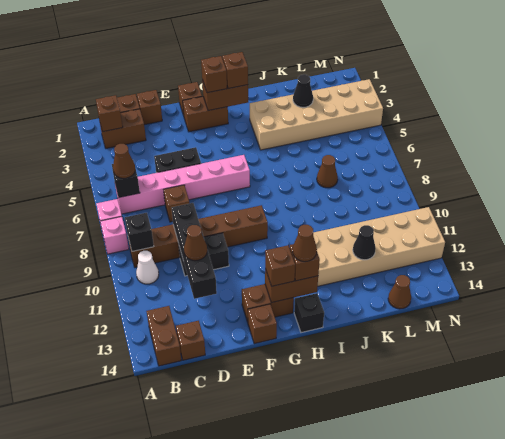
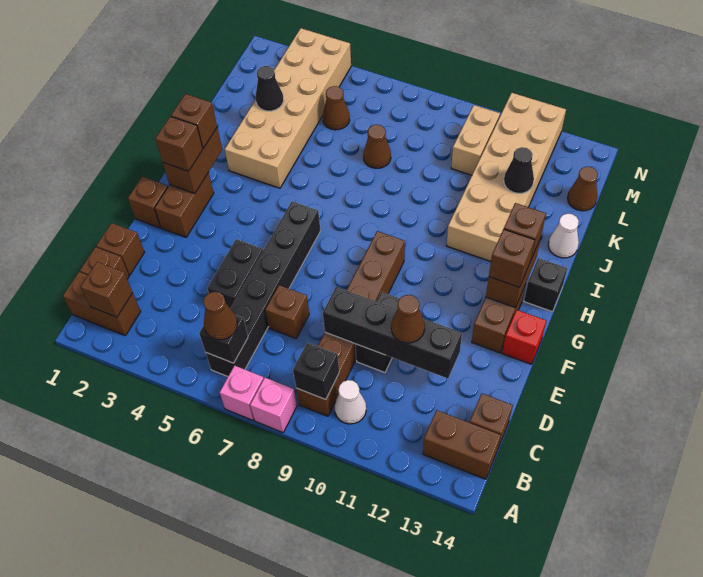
brown 1x2 brick [99,109,146,148] -> brown 1x2 brick turned to [63,272,141,336]
pink 1x6 brick [115,155,250,214] -> black 1x6 brick [206,201,321,376]
brown 1x1 brick [248,304,277,344] -> red 1x1 brick [502,310,546,364]
brown 1x1 cone [293,225,317,262] -> brown 1x1 cone moved to [323,86,350,130]
none -> white 1x1 cone [548,214,579,258]
none -> tan 1x2 brick [451,105,500,175]

